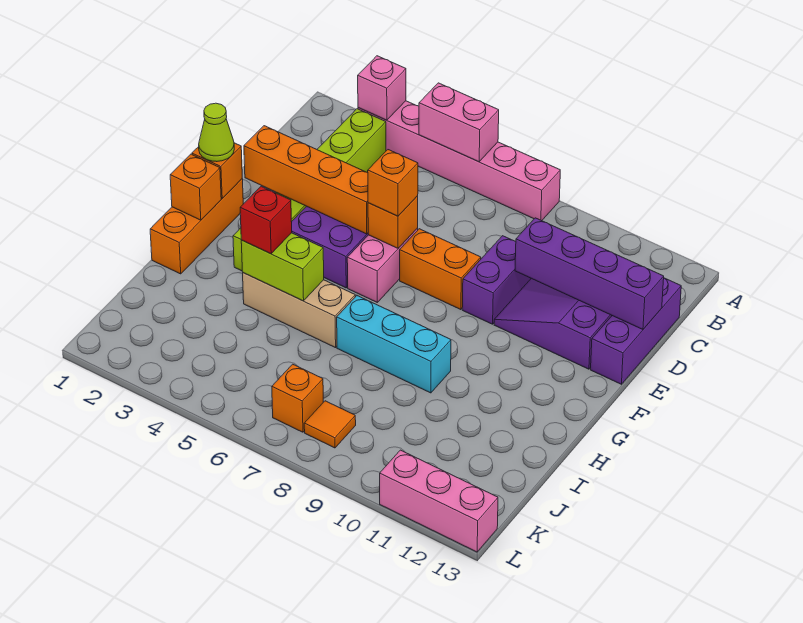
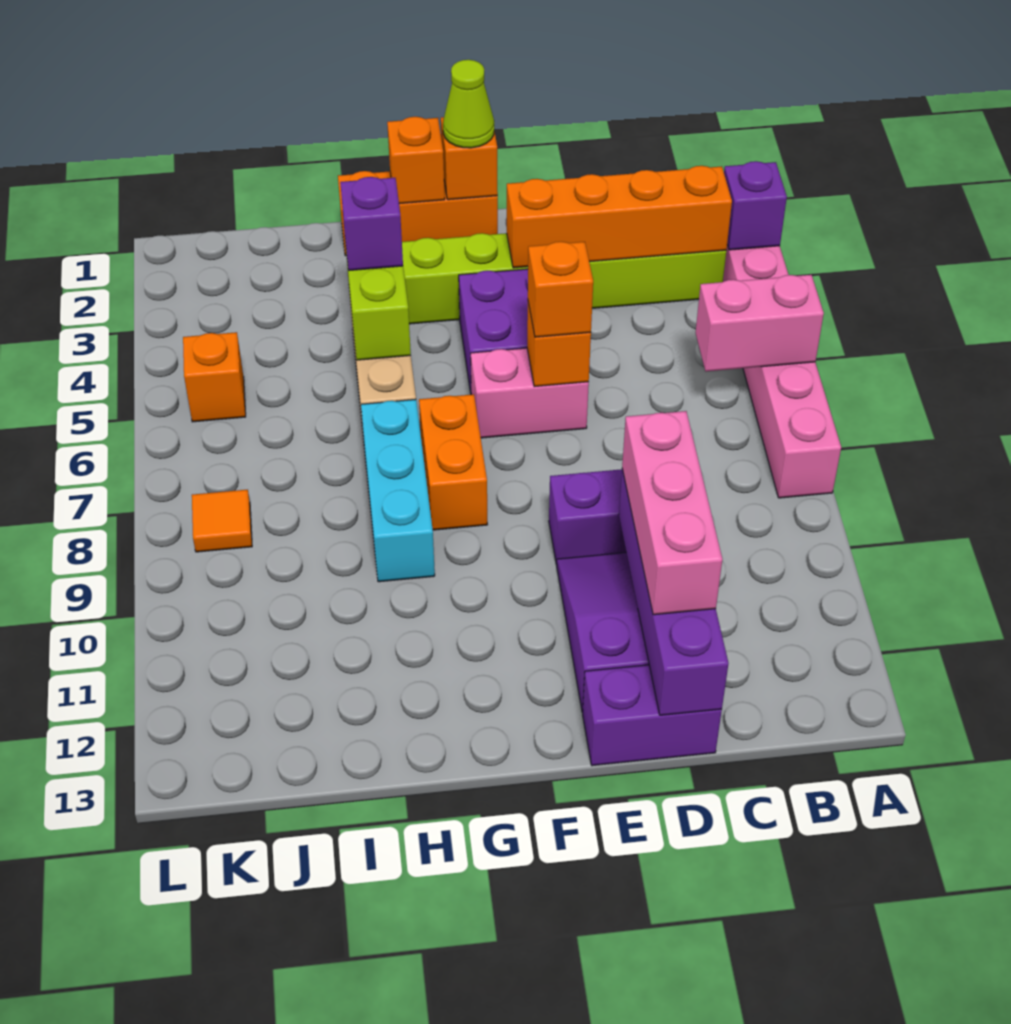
pink 1x1 brick [358,56,406,120] -> purple 1x1 brick [724,161,787,250]
pink 1x2 brick [419,83,499,162] -> pink 1x2 brick turned to [696,275,824,372]
purple 1x3 brick [591,278,681,384] -> purple 1x2 brick [583,665,722,766]
orange 1x4 brick [244,126,368,234] -> orange 1x4 brick turned to [506,166,732,268]
orange 1x2 brick [400,229,481,310] -> orange 1x2 brick moved to [419,394,487,530]
red 1x1 brick [240,186,292,254] -> purple 1x1 brick [340,177,403,271]
orange 1x1 brick [272,364,323,432] -> orange 1x1 brick moved to [183,332,246,422]
pink 1x3 brick [380,450,498,552] -> pink 1x3 brick moved to [622,411,722,615]

